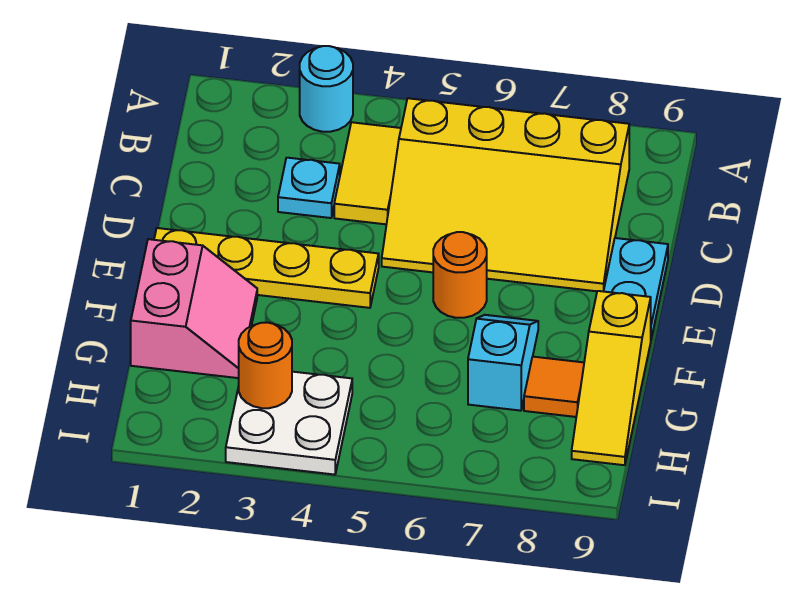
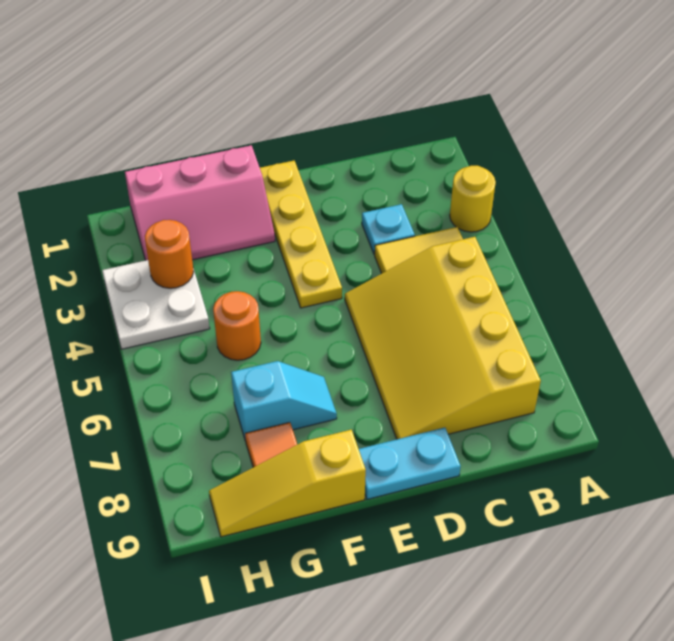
cyan 1x1 round brick [300,46,353,132] -> yellow 1x1 round brick [450,166,496,232]
orange 1x1 round brick [433,232,487,318] -> orange 1x1 round brick moved to [213,291,261,360]
pink 2x2 slope [131,239,257,378] -> pink 2x3 slope [125,145,275,260]

